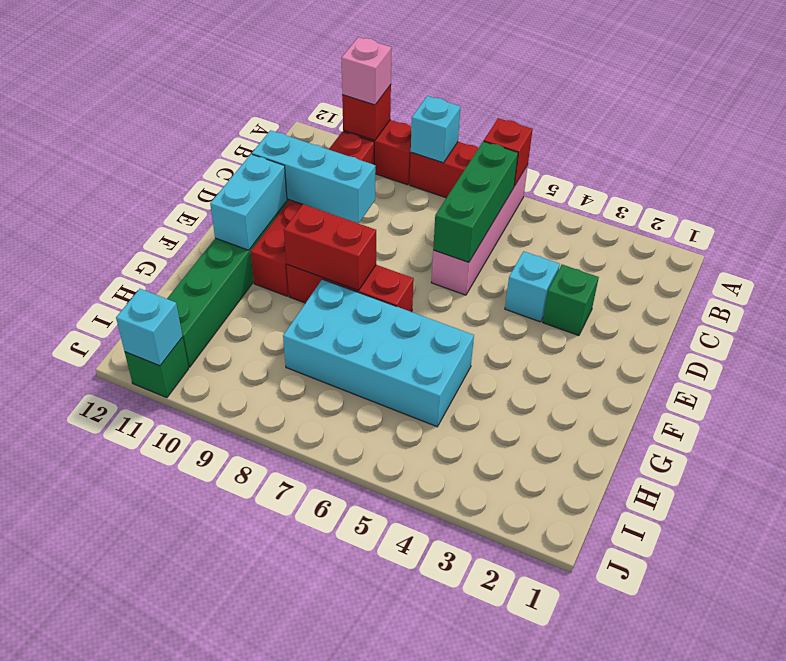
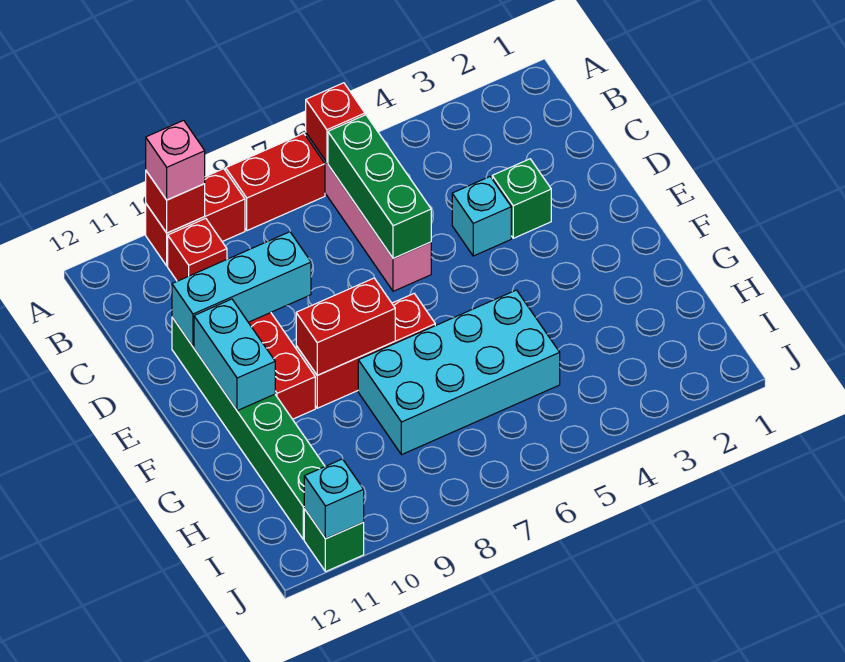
cyan 1x1 brick [411,96,461,163] -> none

